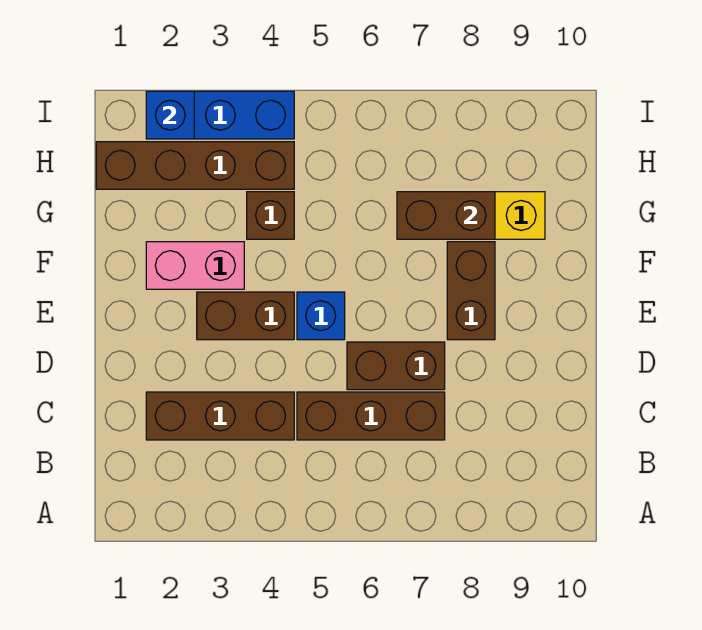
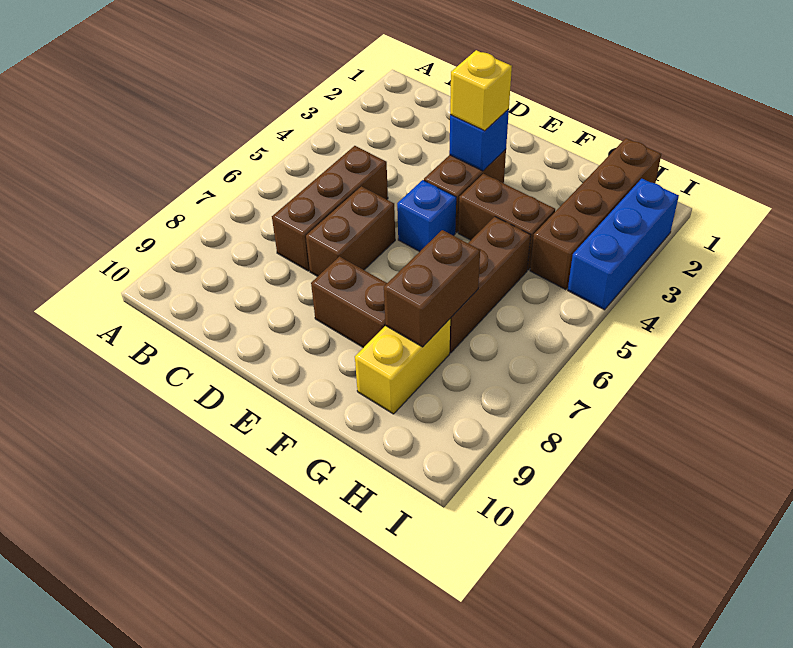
brown 1x3 brick [146,392,294,440] -> brown 1x3 brick moved to [450,217,531,353]
none -> yellow 1x1 brick [450,50,512,131]
pink 1x2 brick [146,242,244,289] -> none
brown 1x1 brick [247,192,294,239] -> brown 1x2 brick [458,174,555,270]
blue 1x1 brick [146,91,194,139] -> blue 1x1 brick moved to [449,109,509,171]

